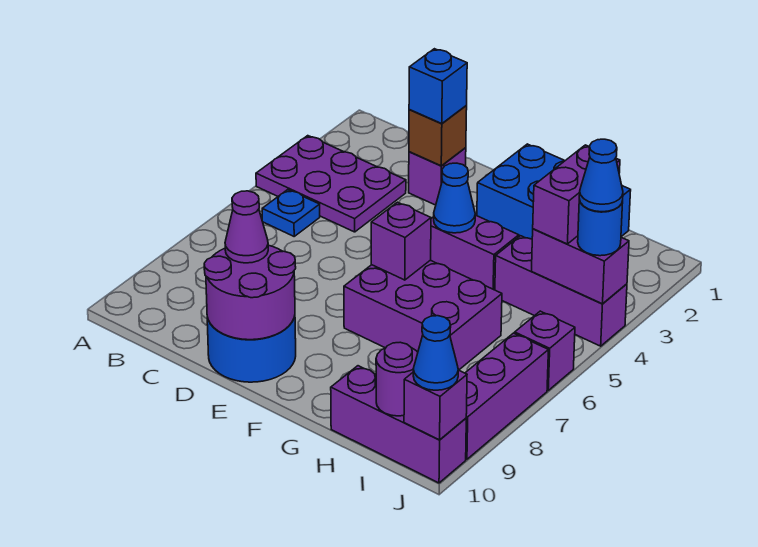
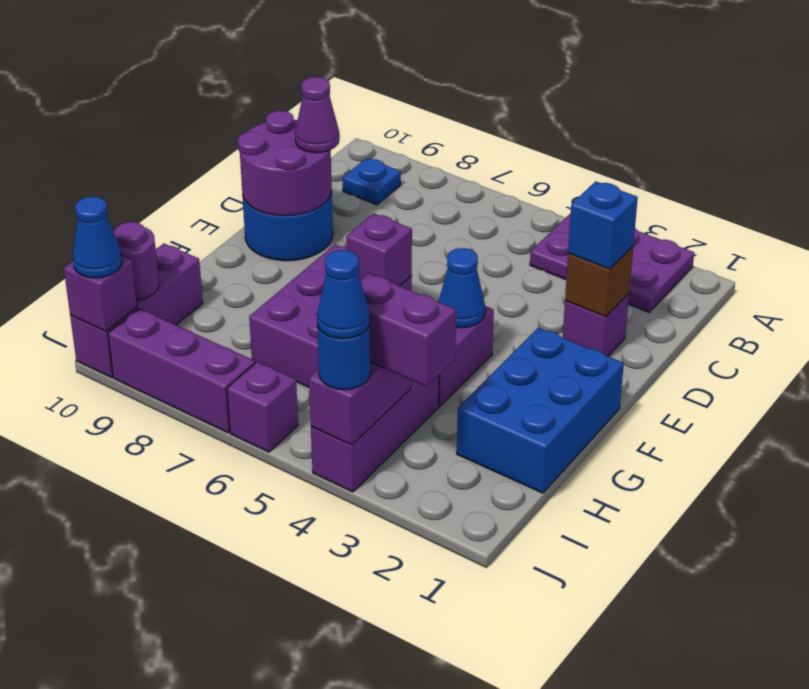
purple 2x3 plate [256,136,406,232] -> purple 2x3 plate turned to [530,213,694,312]
blue 1x1 plate [262,190,320,236] -> blue 1x1 plate moved to [343,158,401,205]

